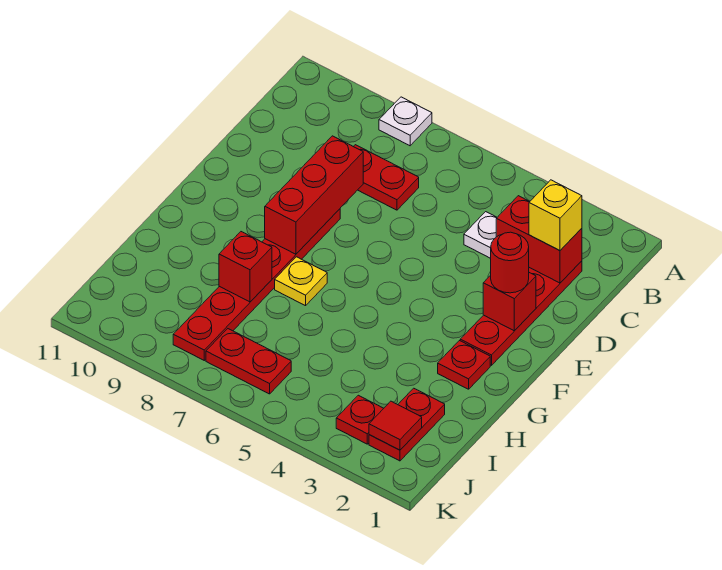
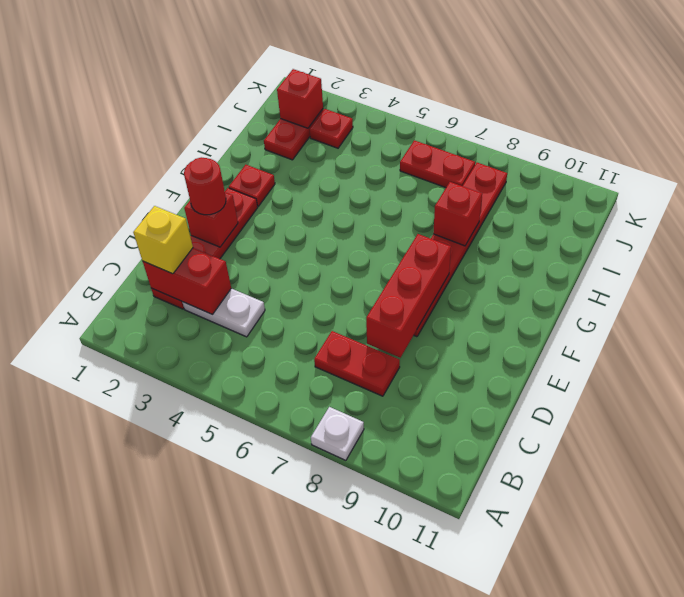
yellow 1x1 plate [275,257,327,306] -> none
red 1x1 tile [369,401,422,450] -> red 1x1 brick [277,69,323,128]

